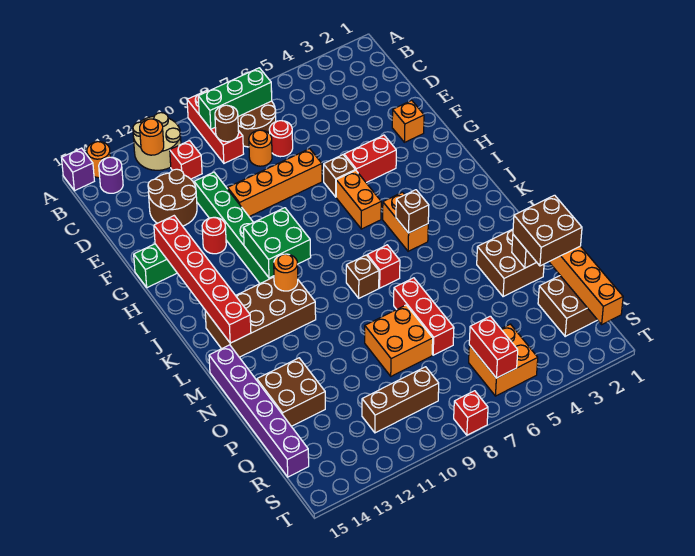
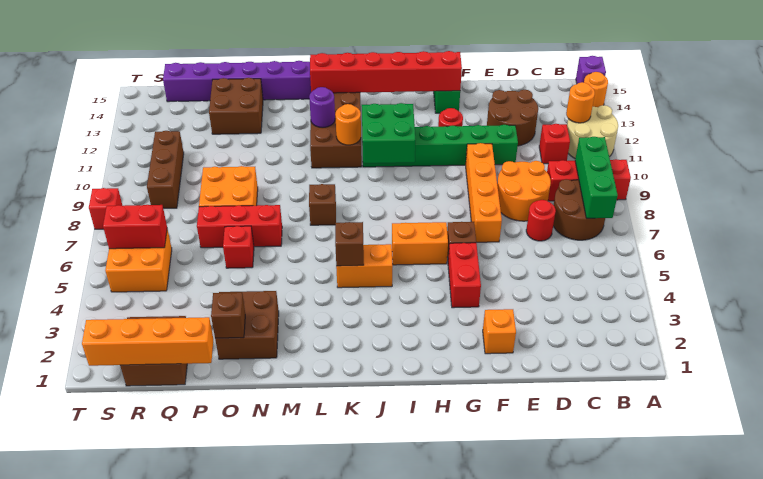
purple 1x1 round brick [99,157,123,193] -> purple 1x1 round brick moved to [309,87,335,128]
brown 1x1 round brick [215,105,239,142] -> none
orange 1x1 round brick [249,130,272,166] -> orange 2x2 round brick [497,161,551,221]
red 1x1 brick [367,245,400,288] -> red 1x1 brick moved to [223,226,254,268]
brown 2x2 brick [513,195,582,266] -> none

